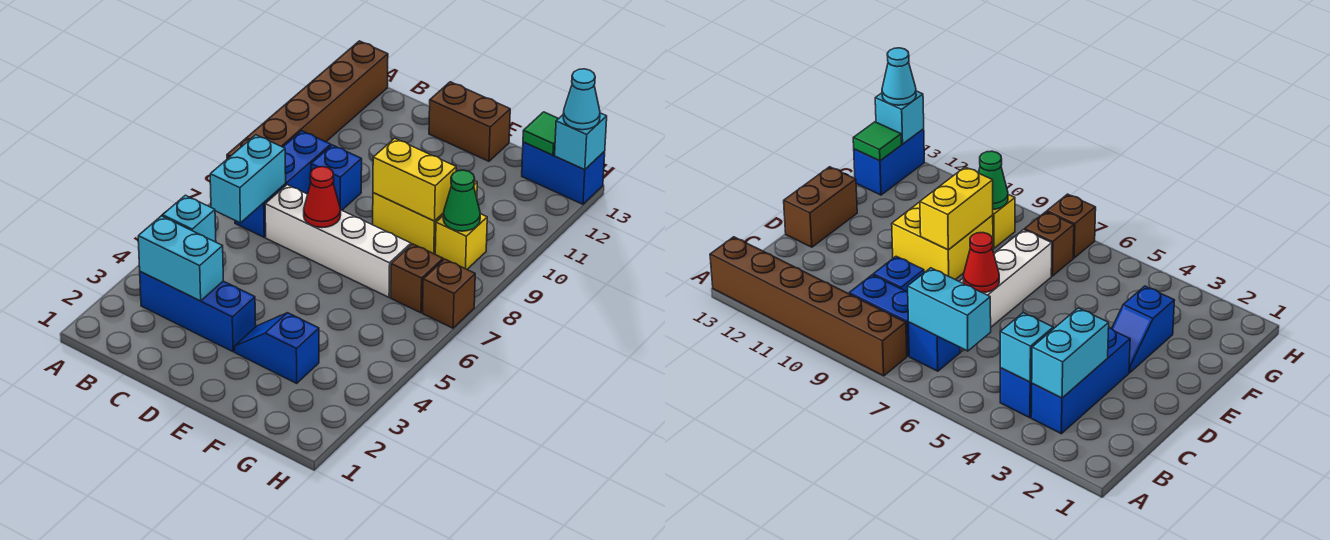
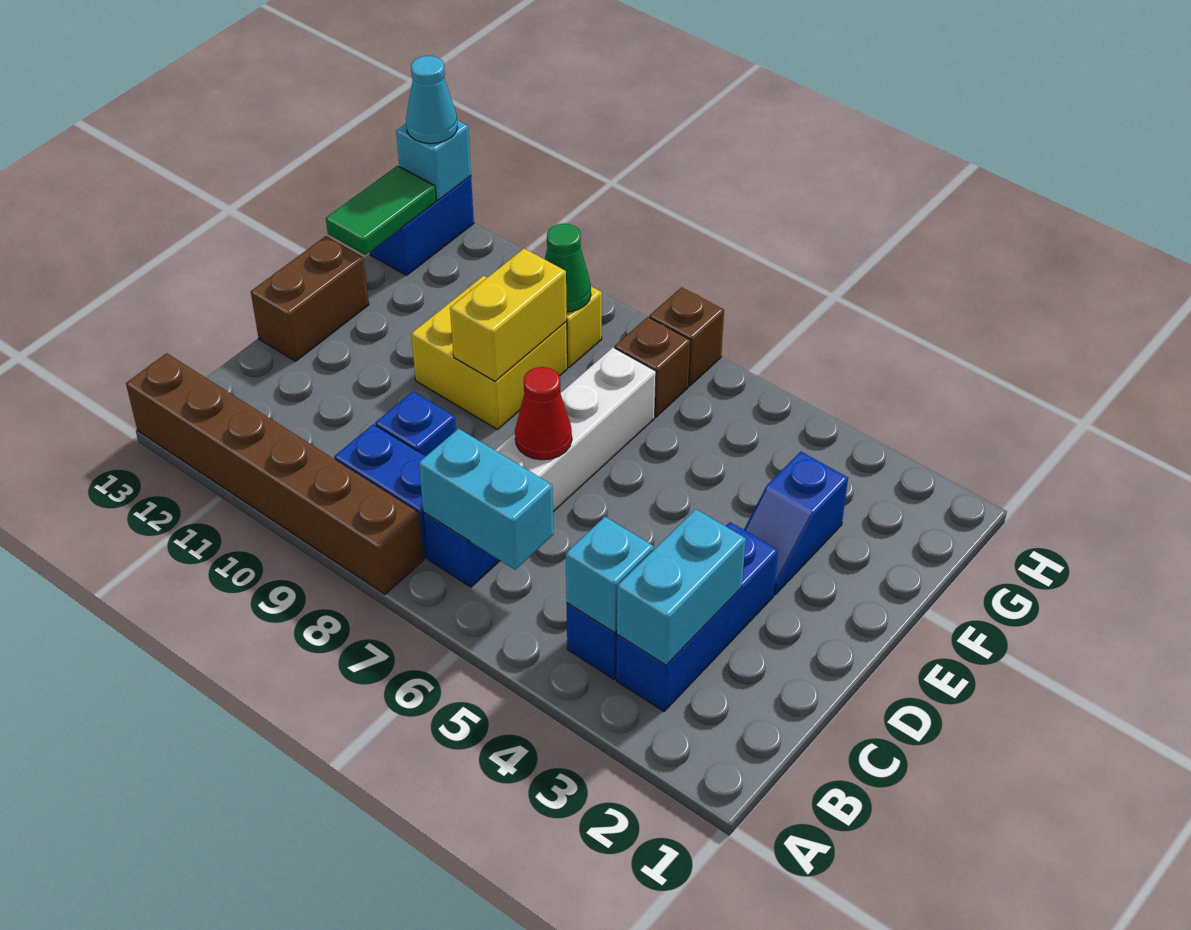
green 1x1 tile [523,112,559,155] -> green 1x2 tile [326,166,436,255]

